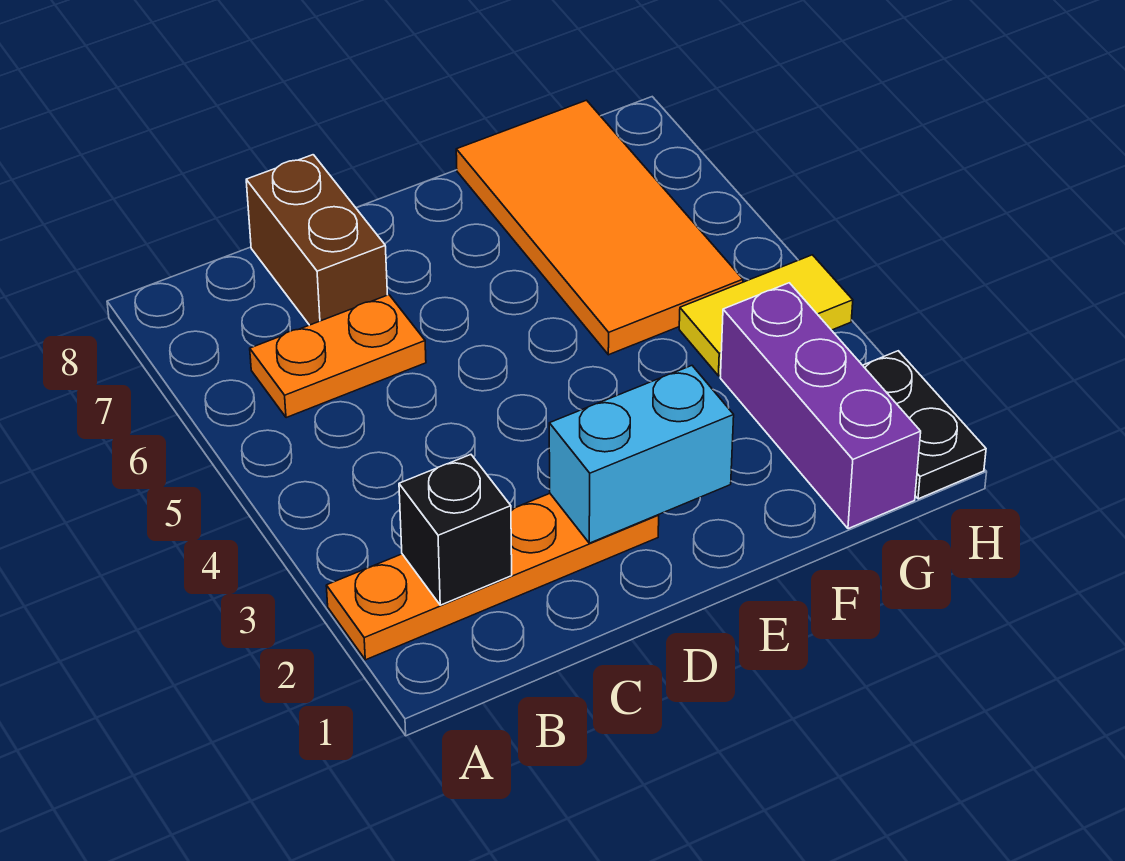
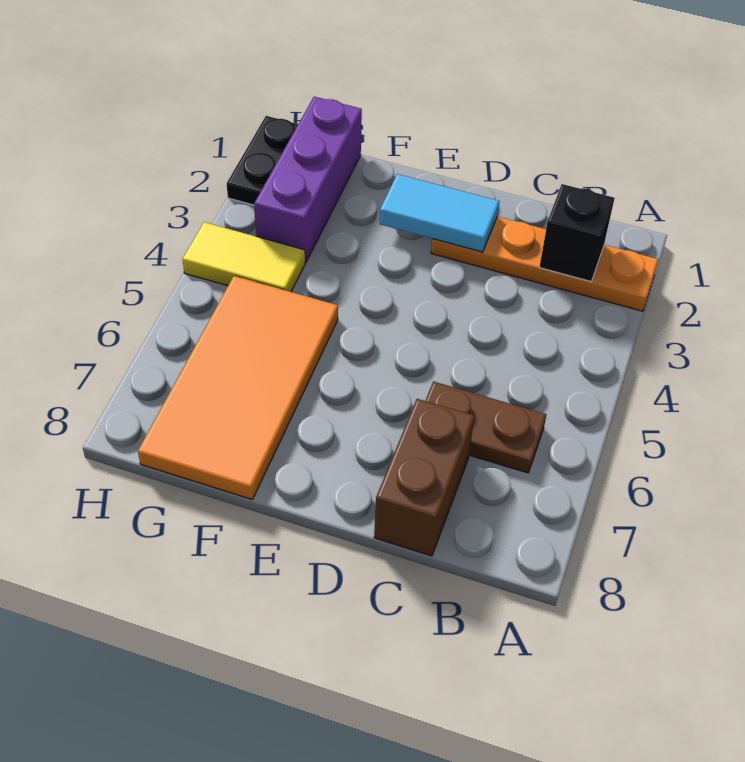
orange 1x2 plate [250,295,426,418] -> brown 1x2 plate [425,381,546,473]
cyan 1x2 brick [549,366,734,543] -> cyan 1x2 tile [380,174,499,252]

